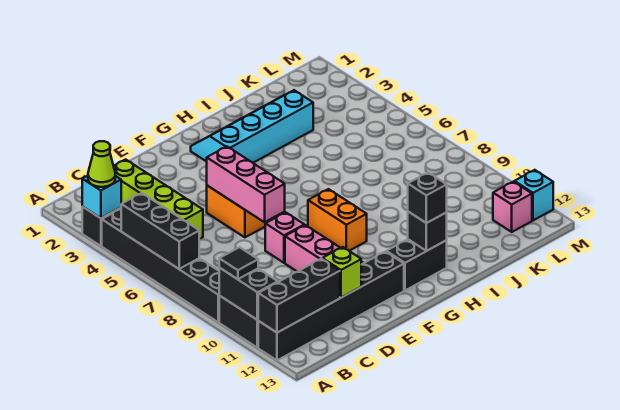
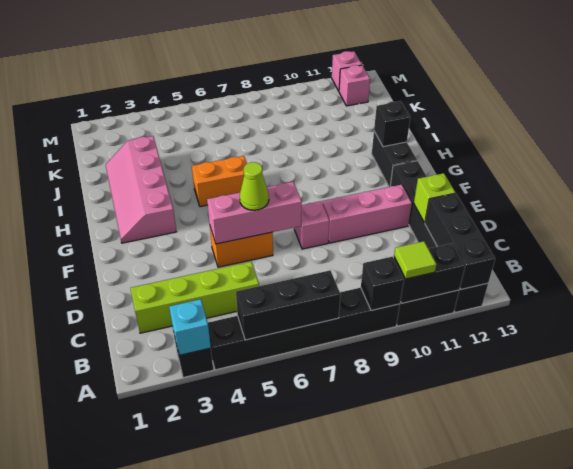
lime 1x1 cone [88,141,115,187] -> lime 1x1 cone moved to [240,162,269,210]
black 1x1 tile [219,247,258,279] -> lime 1x1 tile [394,241,437,279]
cyan 2x4 slope [191,90,313,163] -> pink 2x4 slope [106,136,176,243]
orange 1x2 brick [308,189,367,251] -> orange 1x2 brick moved to [192,156,247,207]
black 1x1 brick [408,173,447,223] -> black 1x1 brick moved to [361,257,404,311]
cyan 1x1 brick [514,170,553,220] -> pink 1x1 brick [332,51,362,91]

